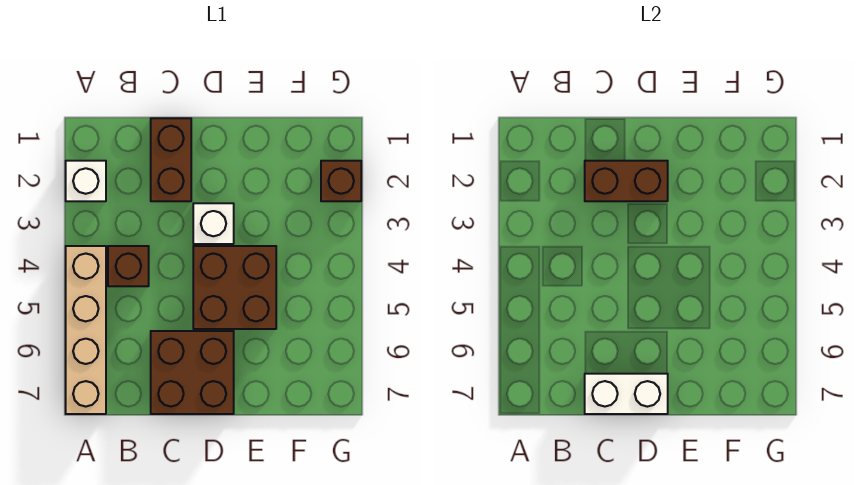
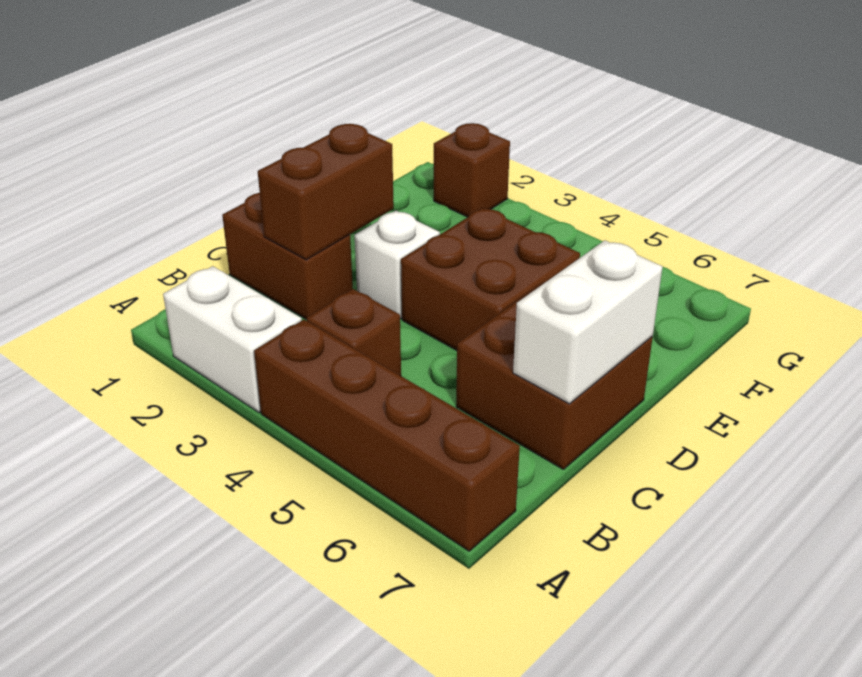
white 1x1 brick [66,161,106,201] -> white 1x2 brick [163,266,302,413]
tan 1x4 brick [66,246,106,414] -> brown 1x4 brick [254,320,520,551]

